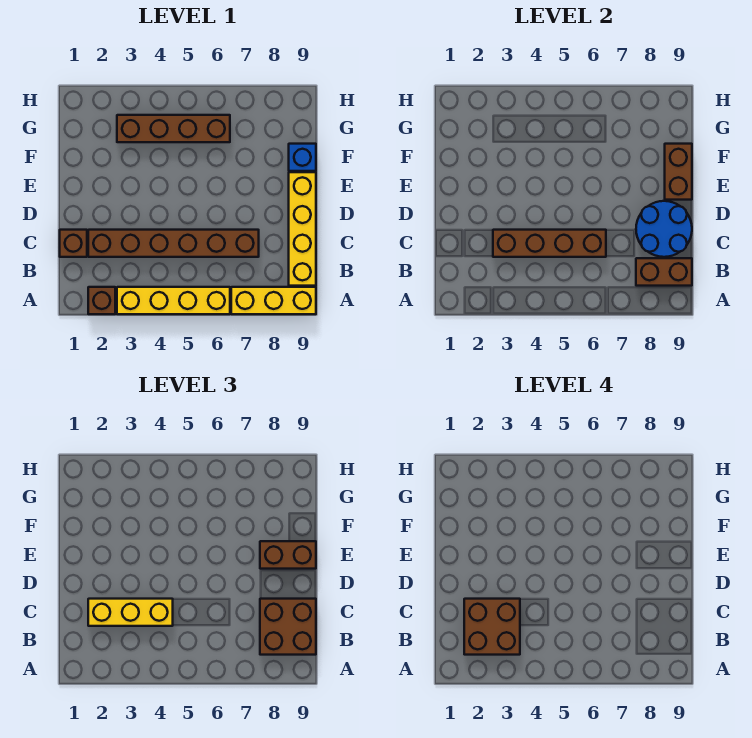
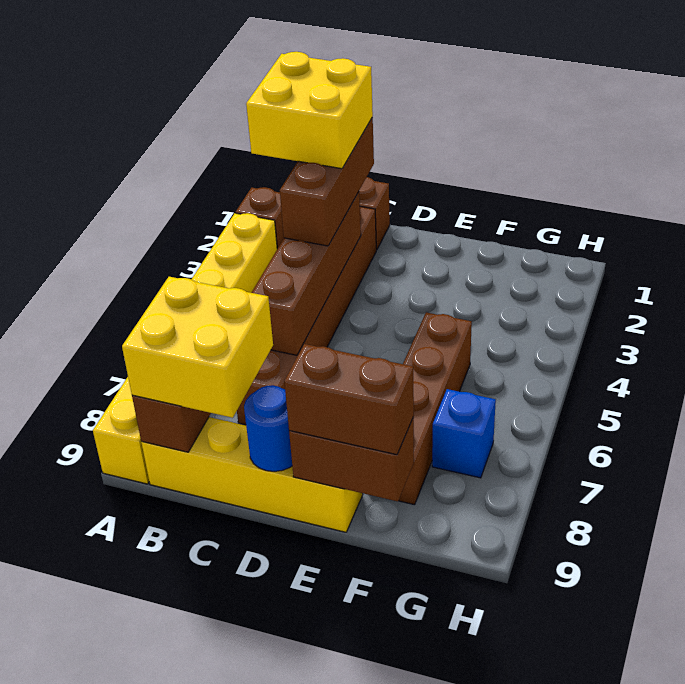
brown 2x2 brick [464,599,520,655] -> yellow 2x2 brick [246,52,373,169]
brown 2x2 brick [260,599,316,655] -> yellow 2x2 brick [122,277,273,418]
yellow 1x3 brick [88,599,173,626] -> brown 1x3 brick [280,117,374,246]
blue 2x2 round brick [636,201,692,257] -> blue 1x1 round brick [244,385,292,471]
brown 1x2 brick [260,541,316,569] -> brown 1x2 brick turned to [284,344,414,455]
blue 1x1 brick [289,144,316,171] -> blue 1x1 brick moved to [432,389,496,478]
brown 1x4 brick [117,115,230,142] -> brown 1x4 brick moved to [398,312,472,505]

